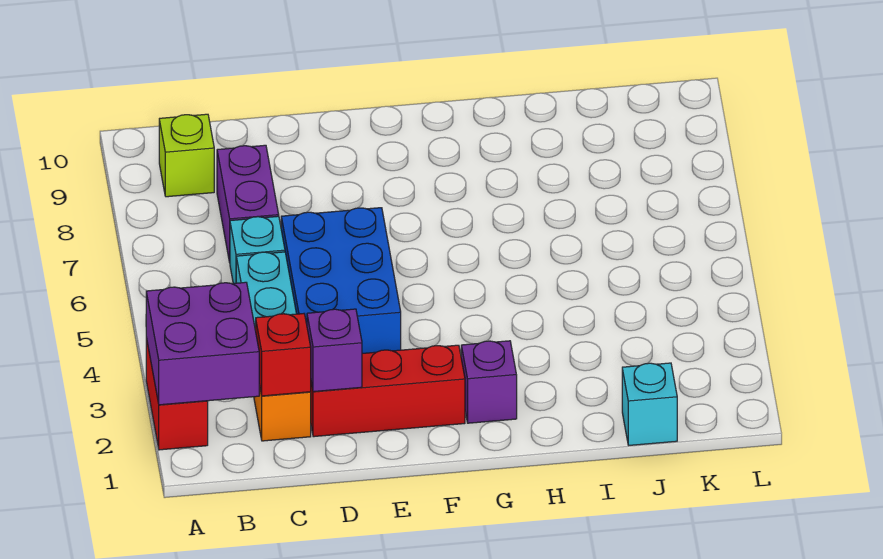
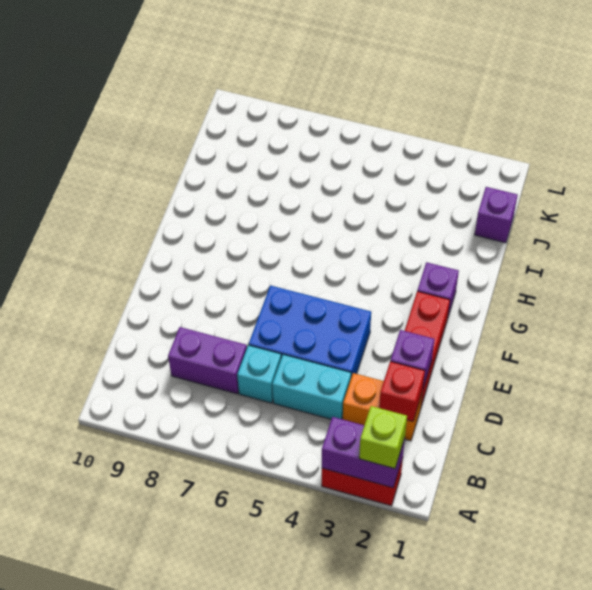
purple 2x2 brick [146,282,259,405] -> purple 1x2 brick [322,417,405,488]
lime 1x1 brick [159,114,214,197] -> lime 1x1 brick moved to [359,406,407,469]
cyan 1x1 brick [622,363,677,445] -> purple 1x1 brick [475,187,518,243]

